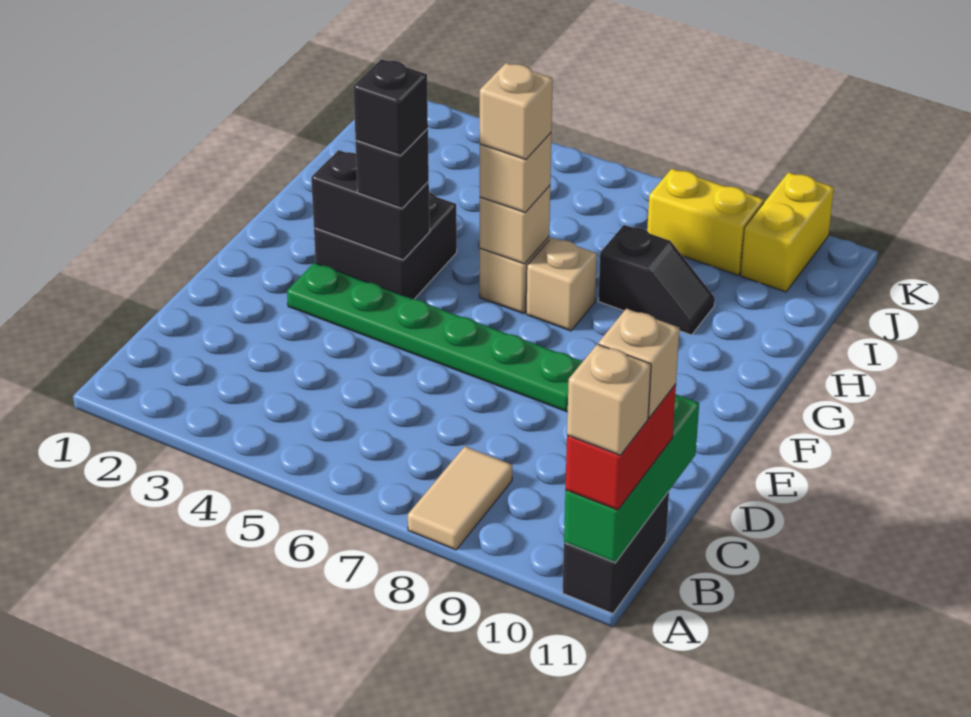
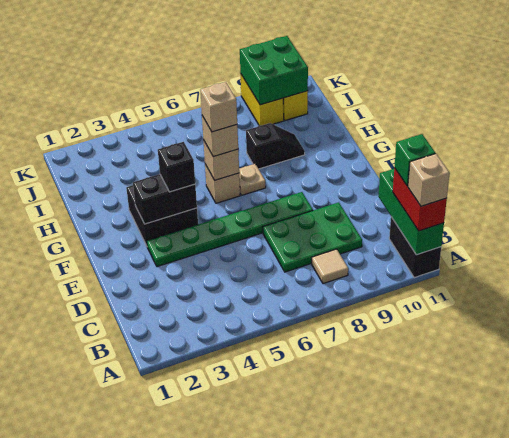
tan 1x2 tile [408,446,512,550] -> tan 1x1 tile [312,249,348,284]
tan 1x1 brick [598,309,680,418] -> green 1x1 brick [395,134,435,186]
none -> green 2x3 plate [263,202,362,272]
black 1x1 brick [353,59,428,156] -> none
tan 1x1 brick [526,237,597,331] -> tan 1x1 plate [239,164,266,195]
yellow 1x2 brick [647,169,764,275] -> yellow 1x2 brick turned to [241,75,284,126]
none -> green 2x2 brick [240,36,308,105]

